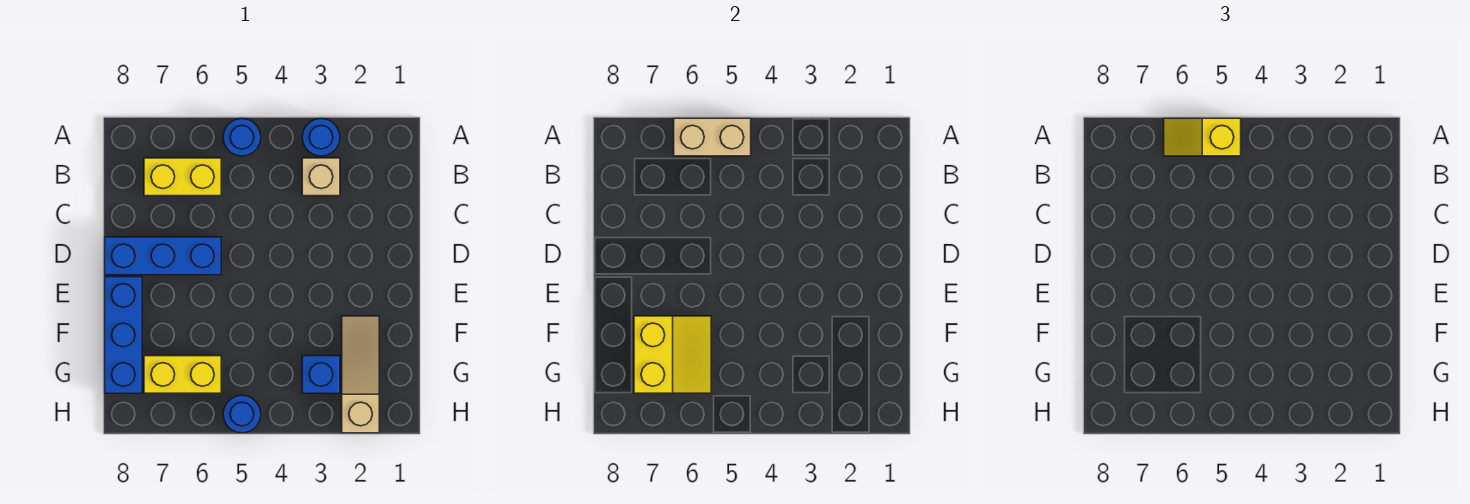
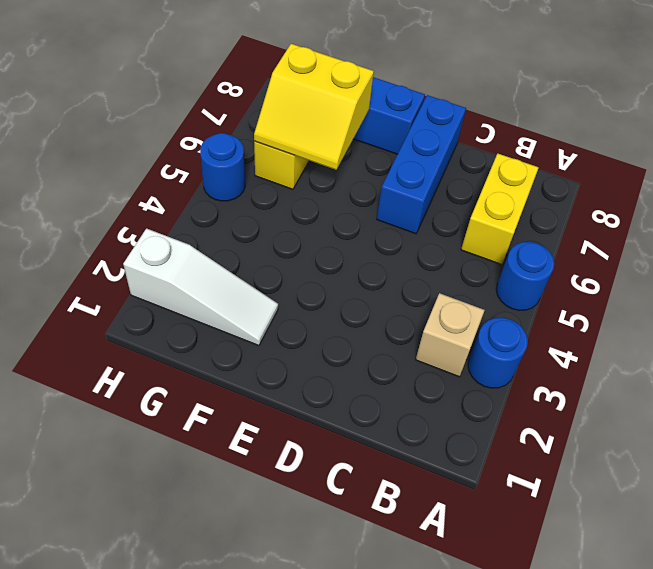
tan 1x2 brick [674,118,751,156] -> none
yellow 1x2 slope [1164,118,1241,156] -> none
tan 1x3 slope [342,316,379,433] -> white 1x3 slope [123,229,278,346]
blue 1x1 brick [302,356,340,393] -> none

